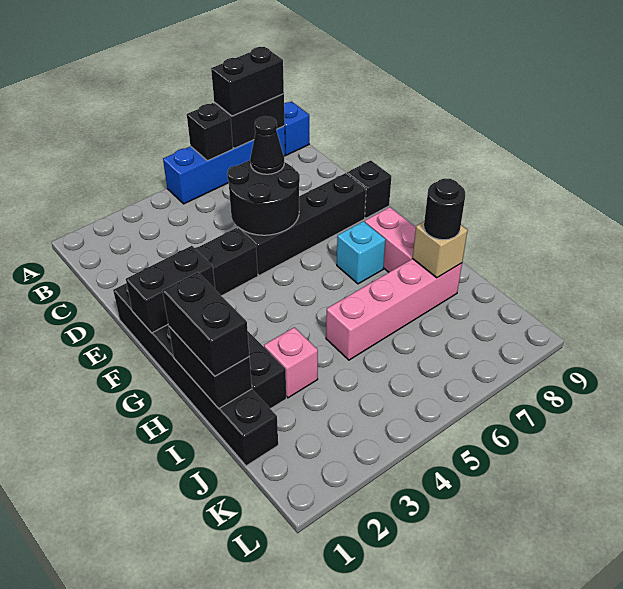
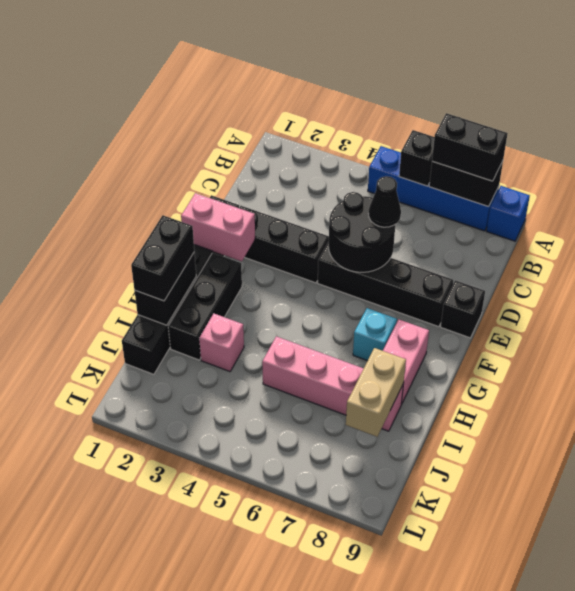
black 1x2 brick [126,246,215,333] -> pink 1x2 brick [181,193,255,261]
tan 1x1 brick [413,222,468,278] -> tan 1x2 brick [346,348,406,437]
black 1x1 round brick [424,178,465,240] -> none

